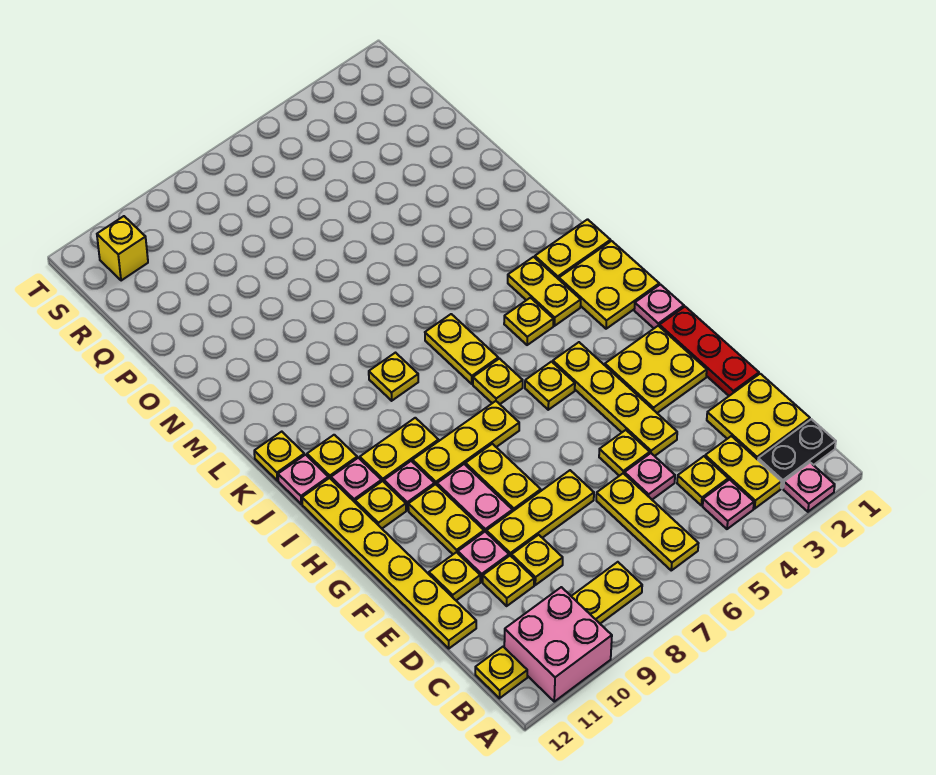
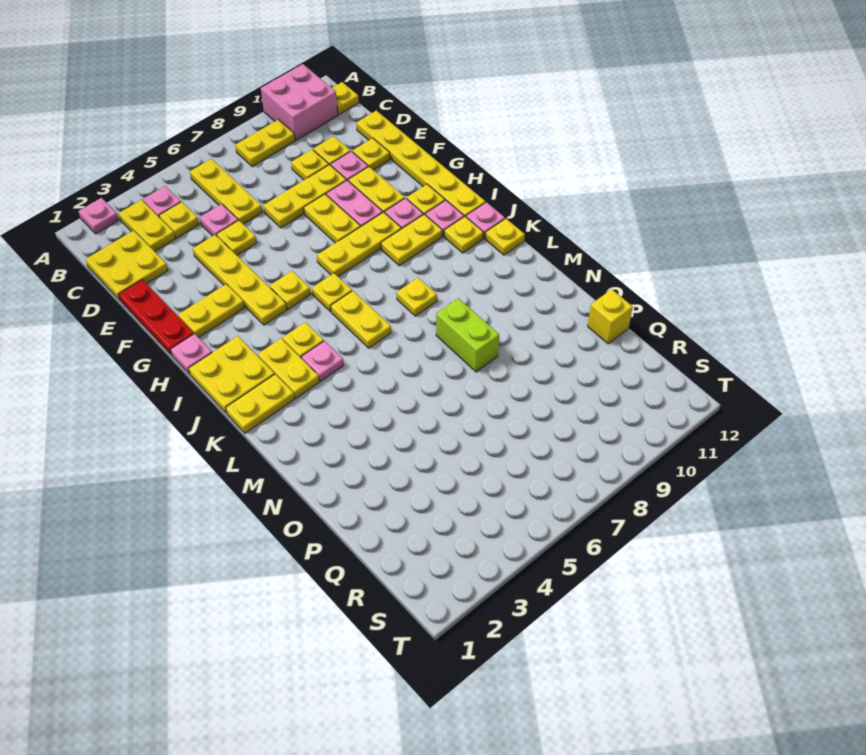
black 1x2 plate [758,419,836,488] -> none
yellow 2x2 plate [605,326,707,413] -> yellow 1x2 plate [178,284,245,338]
none -> pink 1x1 plate [301,341,344,381]
none -> lime 1x2 brick [436,298,499,372]
yellow 1x1 brick [97,216,148,281] -> yellow 1x1 brick moved to [588,289,633,344]

